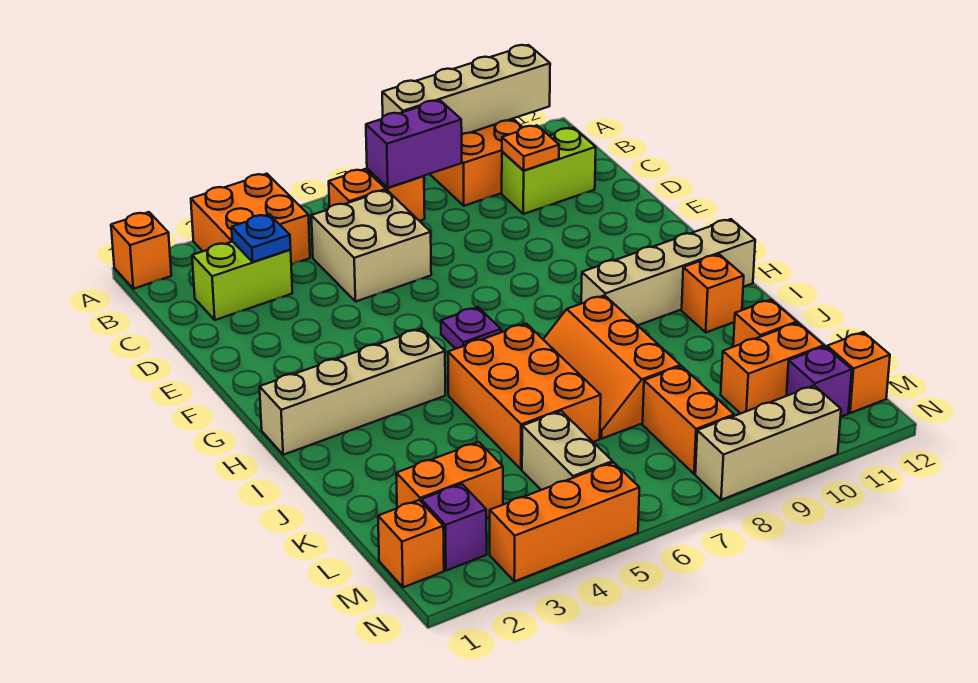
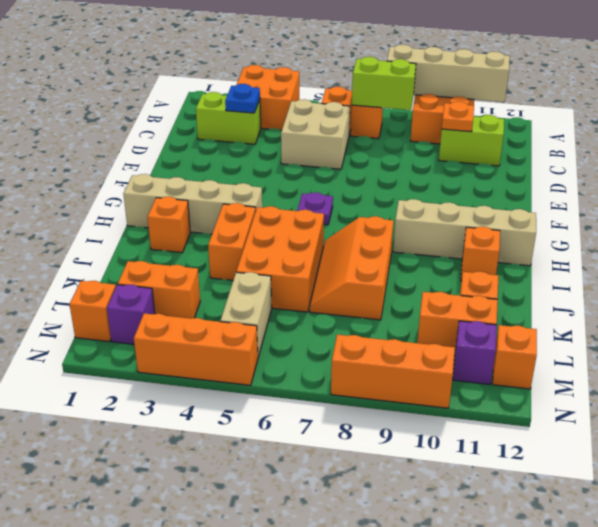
orange 1x1 brick [111,212,171,289] -> orange 1x1 brick moved to [148,197,190,253]
purple 1x2 brick [366,100,462,188] -> lime 1x2 brick [352,57,416,110]
orange 1x2 brick [643,366,734,474] -> orange 1x2 brick moved to [208,203,256,280]
tan 1x3 brick [695,385,841,500] -> orange 1x3 brick [331,335,455,408]

